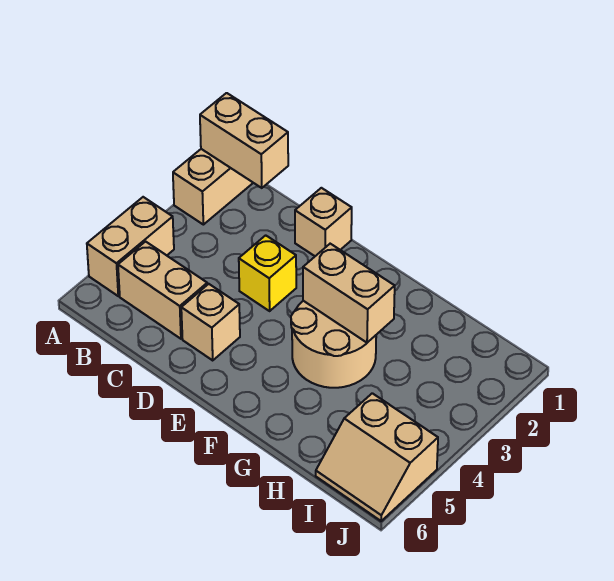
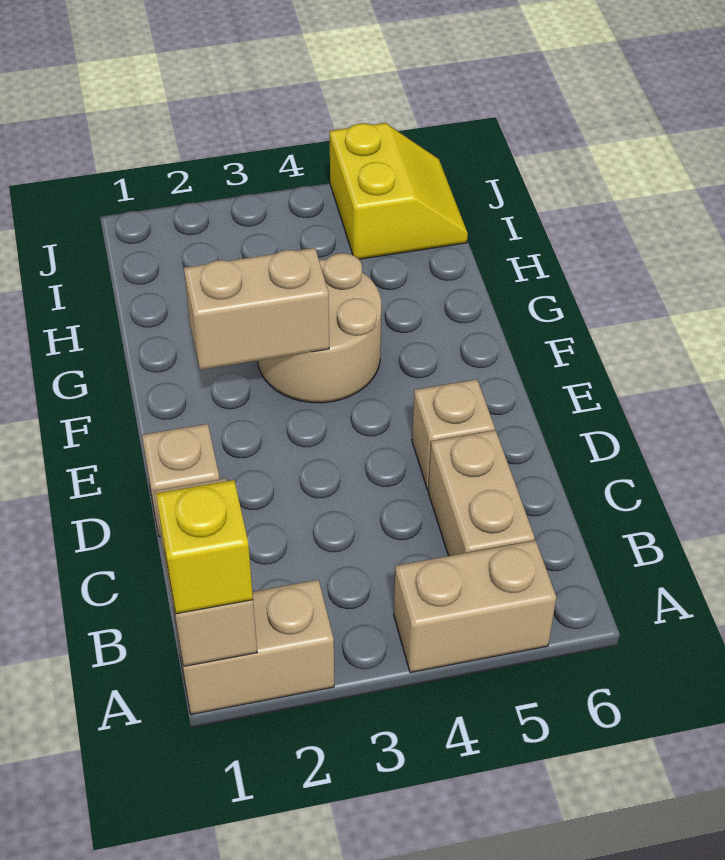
yellow 1x1 brick [239,235,296,311] -> yellow 1x1 brick moved to [156,480,253,614]
tan 1x2 brick [303,244,395,343] -> tan 1x2 brick turned to [184,248,329,370]
tan 2x2 slope [316,393,438,521] -> yellow 2x2 slope [330,123,468,259]

